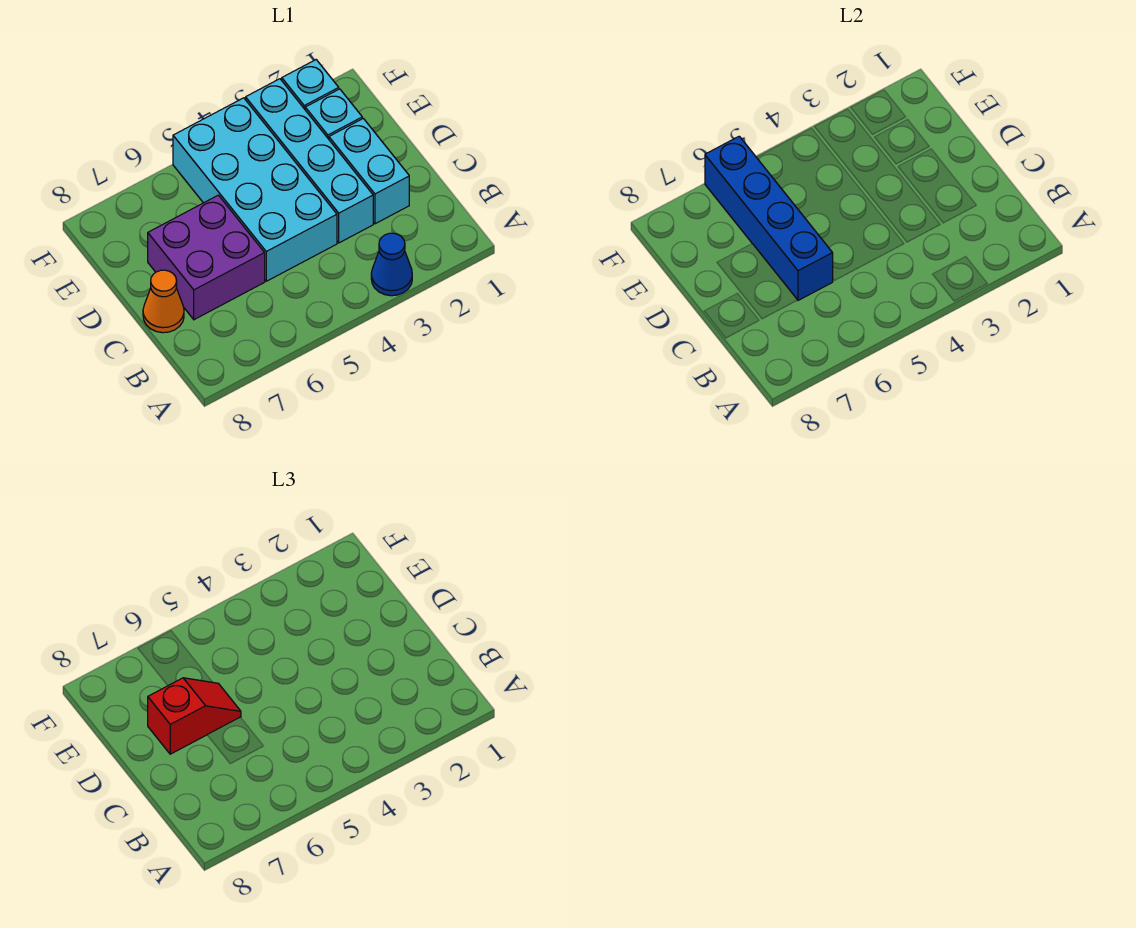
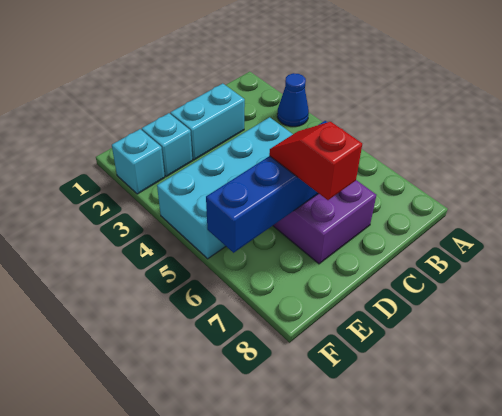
cyan 1x4 brick [246,79,373,243] -> none
orange 1x1 cone [143,270,184,333] -> none

